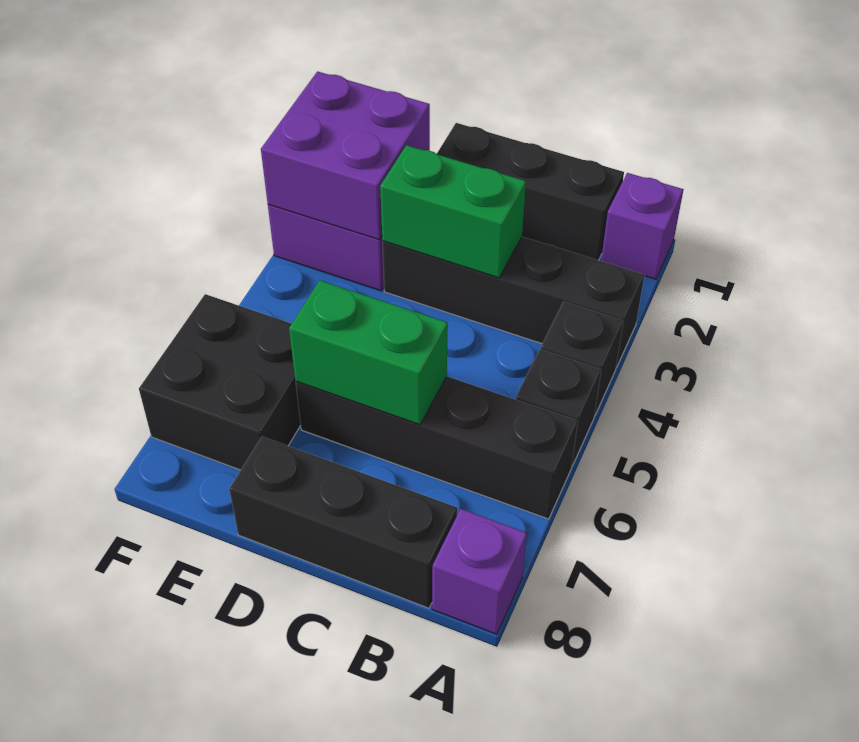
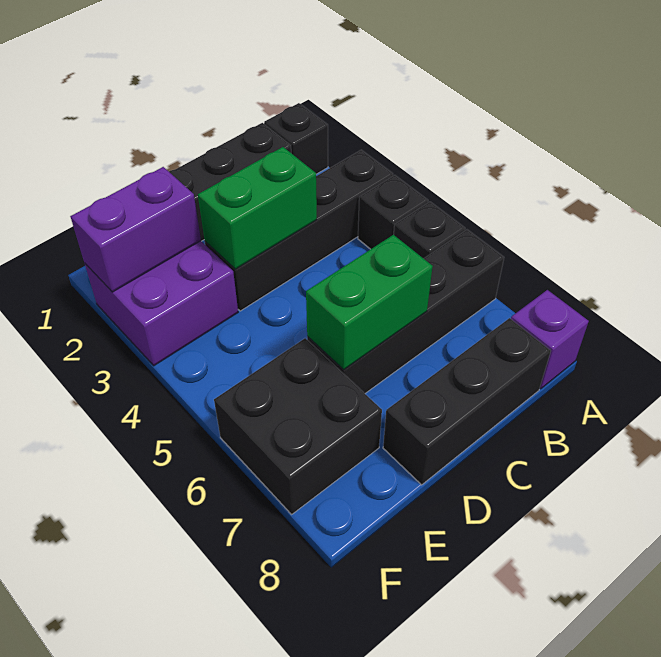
purple 1x1 brick [601,173,684,279] -> black 1x1 brick [264,103,328,174]
purple 2x2 brick [261,71,430,240] -> purple 1x2 brick [70,167,201,292]

